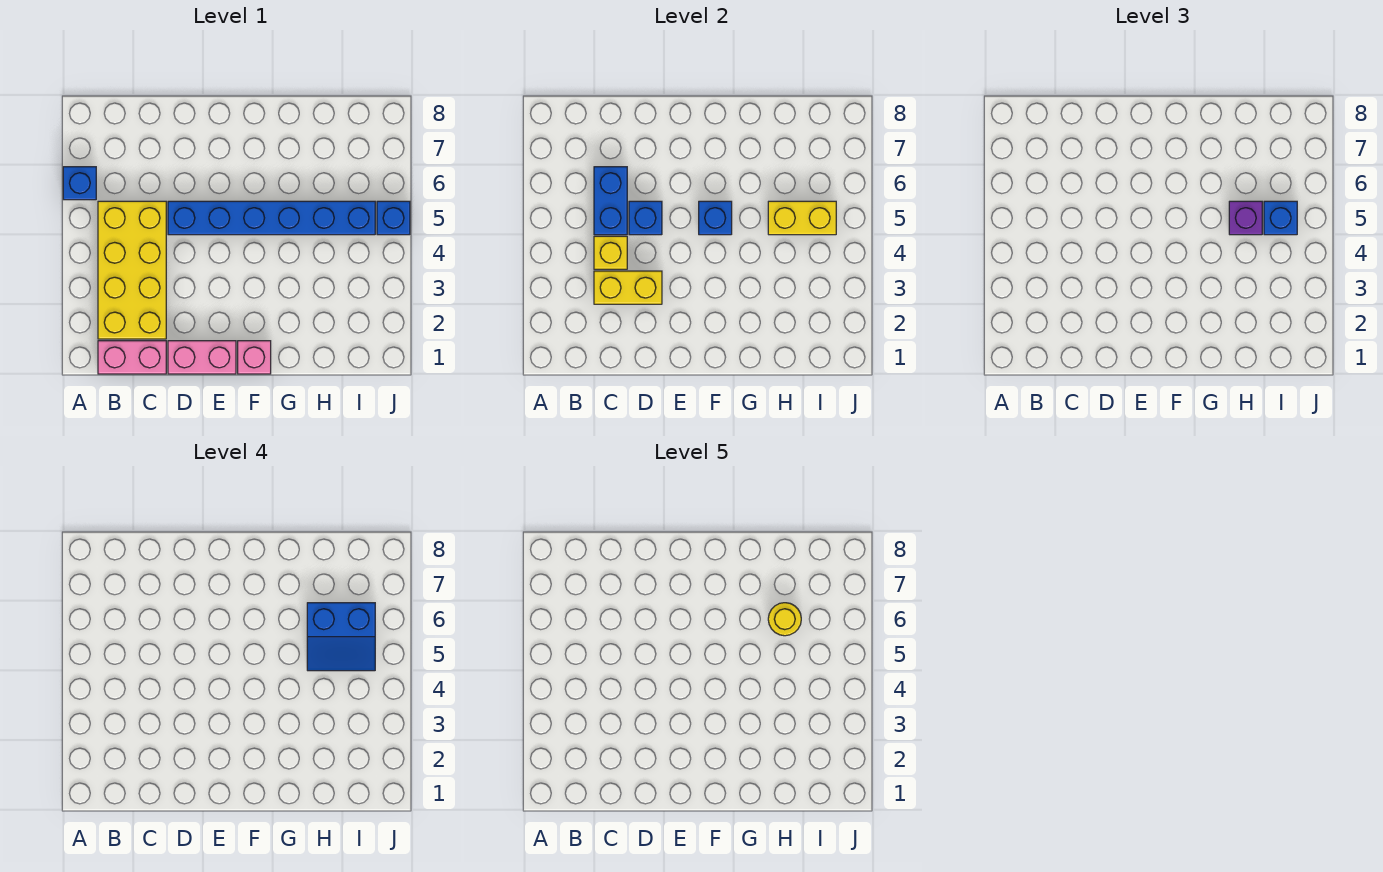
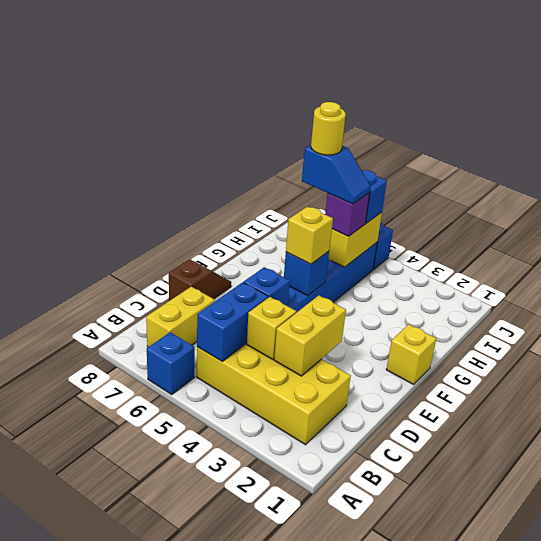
pink 1x2 brick [98,341,166,374] -> none
none -> yellow 1x2 brick [146,287,215,347]
blue 1x2 brick [594,167,627,235] -> blue 1x2 brick turned to [197,282,268,361]
pink 1x2 brick [168,341,236,374] -> none
none -> brown 1x2 slope [169,259,231,301]
pink 1x1 brick [238,341,271,374] -> yellow 1x1 brick [386,324,436,384]
none -> yellow 1x1 brick [286,207,333,264]
blue 2x2 slope [307,603,375,671] -> blue 1x2 slope [302,145,371,204]

